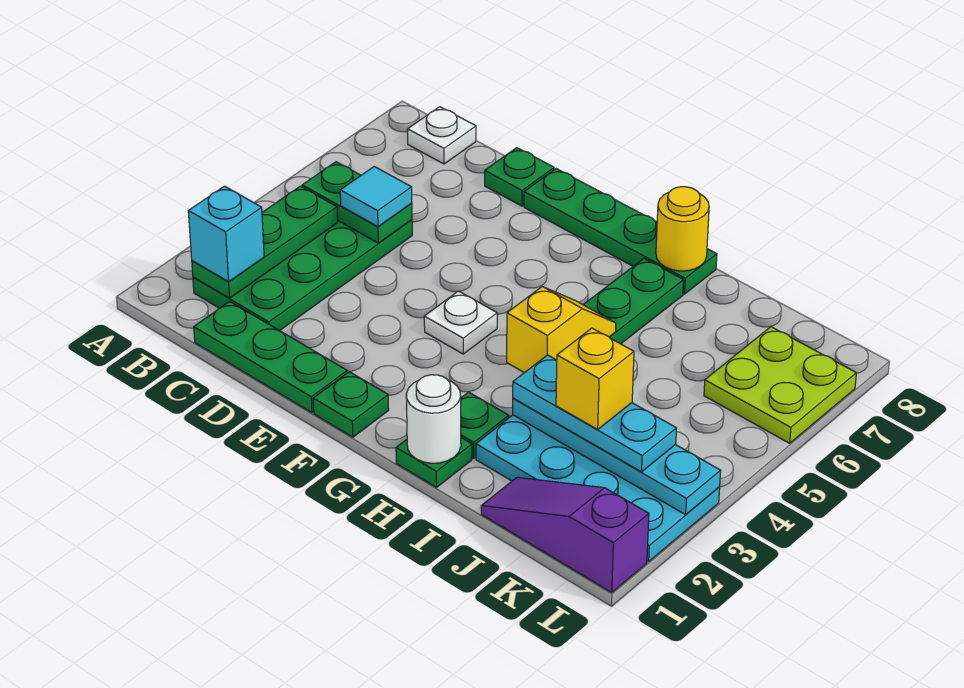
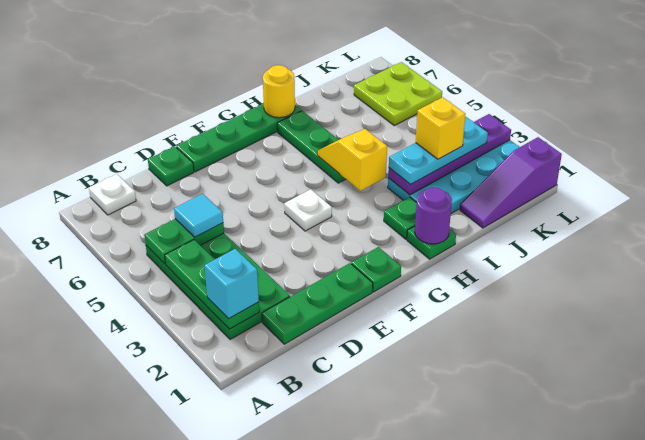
white 1x1 round brick [406,375,461,463] -> purple 1x1 round brick [415,187,452,244]
cyan 1x4 plate [513,398,721,515] -> purple 1x4 plate [388,114,511,195]

